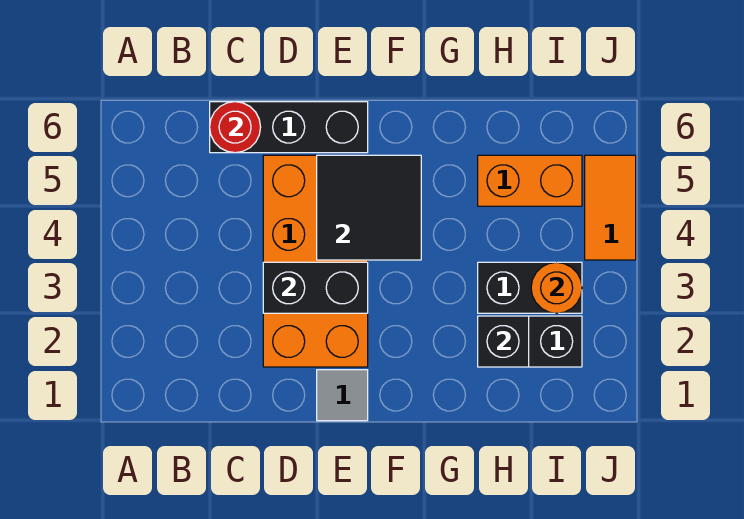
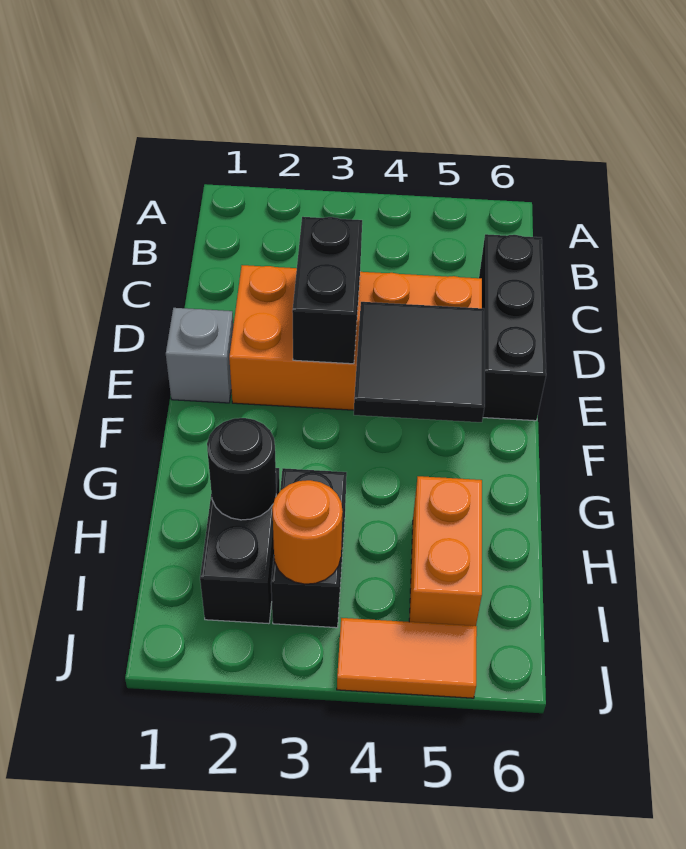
red 1x1 round brick [210,102,261,153] -> none
grey 1x1 tile [317,370,368,421] -> grey 1x1 brick [166,308,233,403]
black 1x1 brick [478,316,529,367] -> black 1x1 round brick [207,418,276,520]

